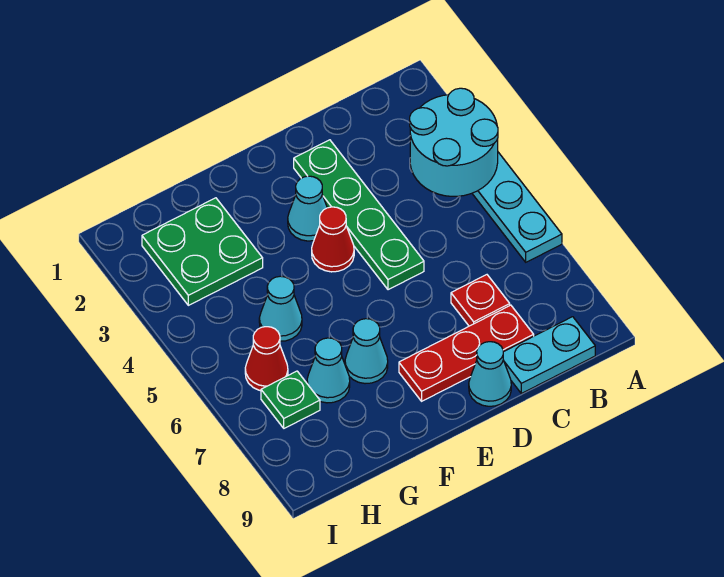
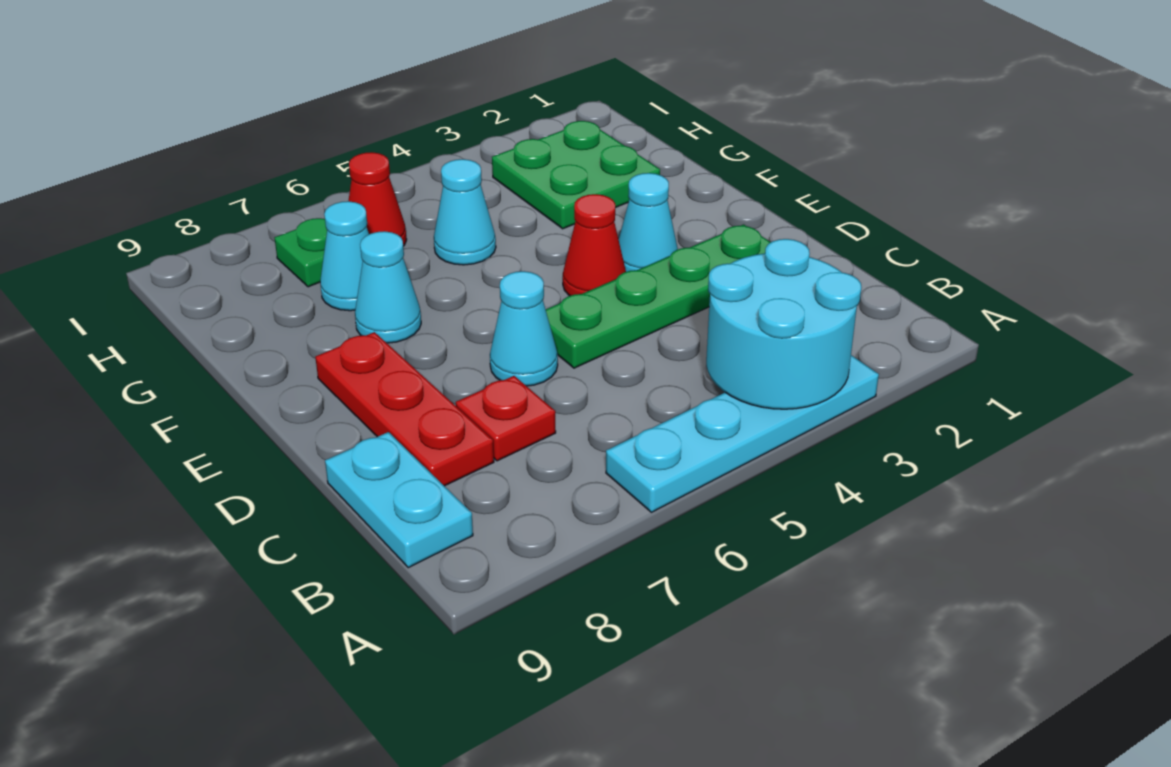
cyan 1x1 cone [469,342,511,406] -> cyan 1x1 cone moved to [490,271,558,386]

